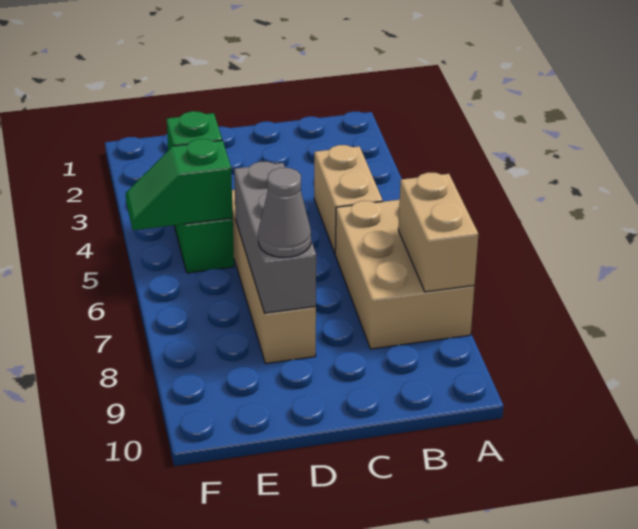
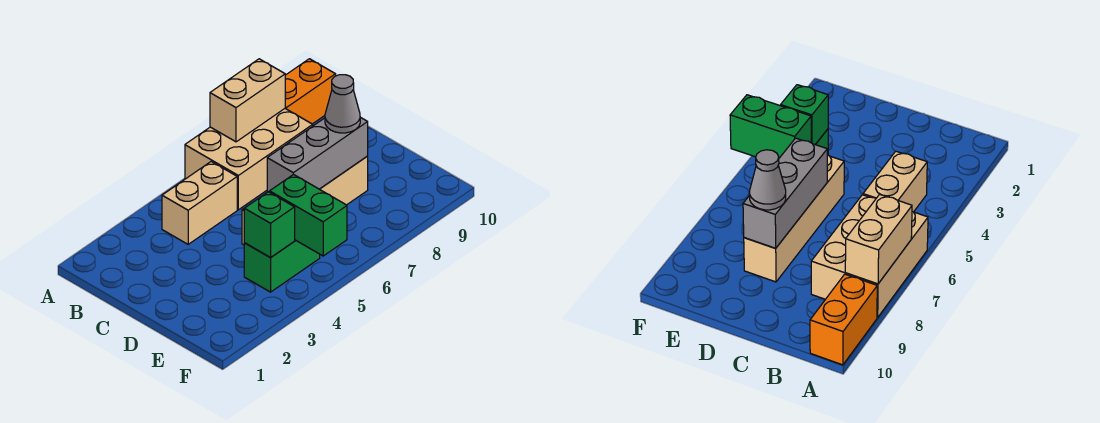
none -> orange 1x2 brick [285,59,336,124]
green 1x2 slope [126,139,233,230] -> green 1x2 brick [270,174,347,256]

